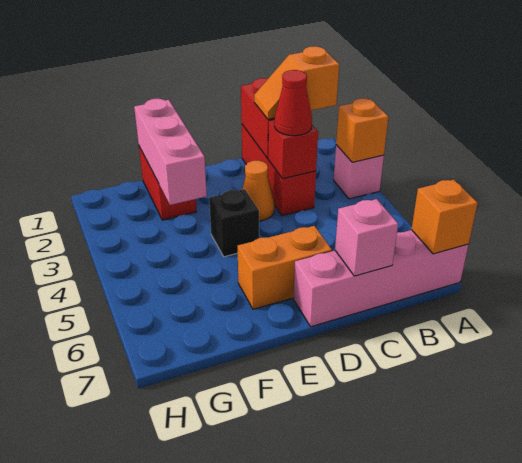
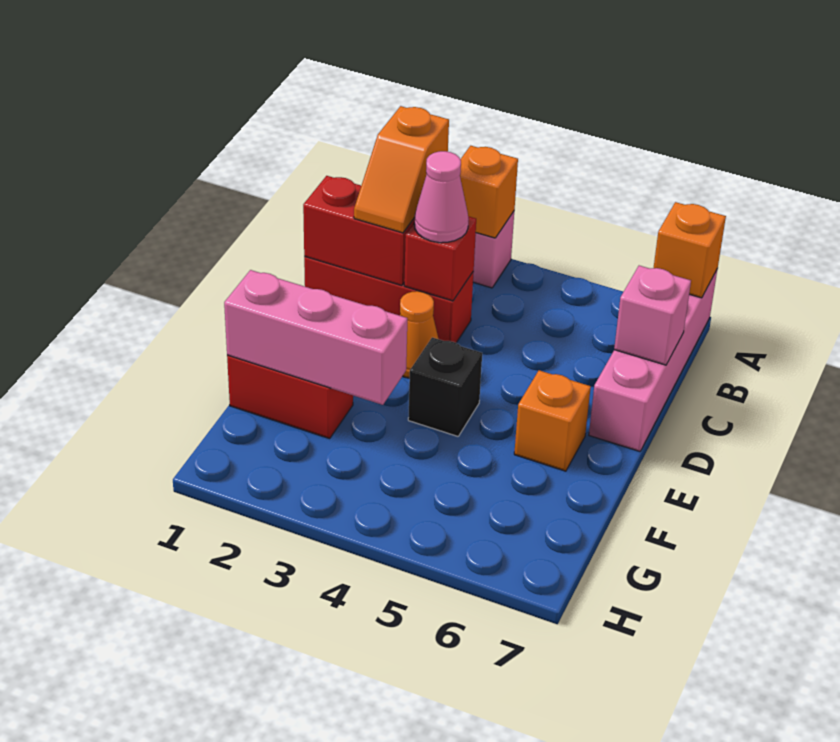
red 1x1 cone [274,70,312,136] -> pink 1x1 cone [414,151,469,243]
orange 1x2 brick [238,226,332,309] -> orange 1x1 brick [514,370,591,471]

